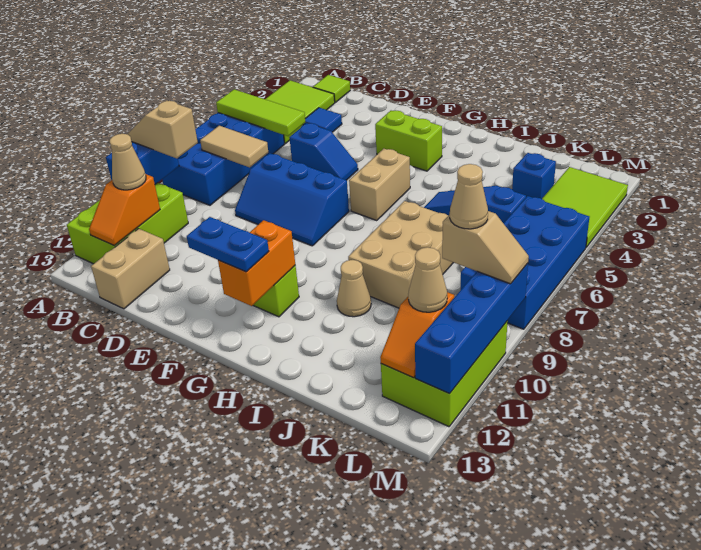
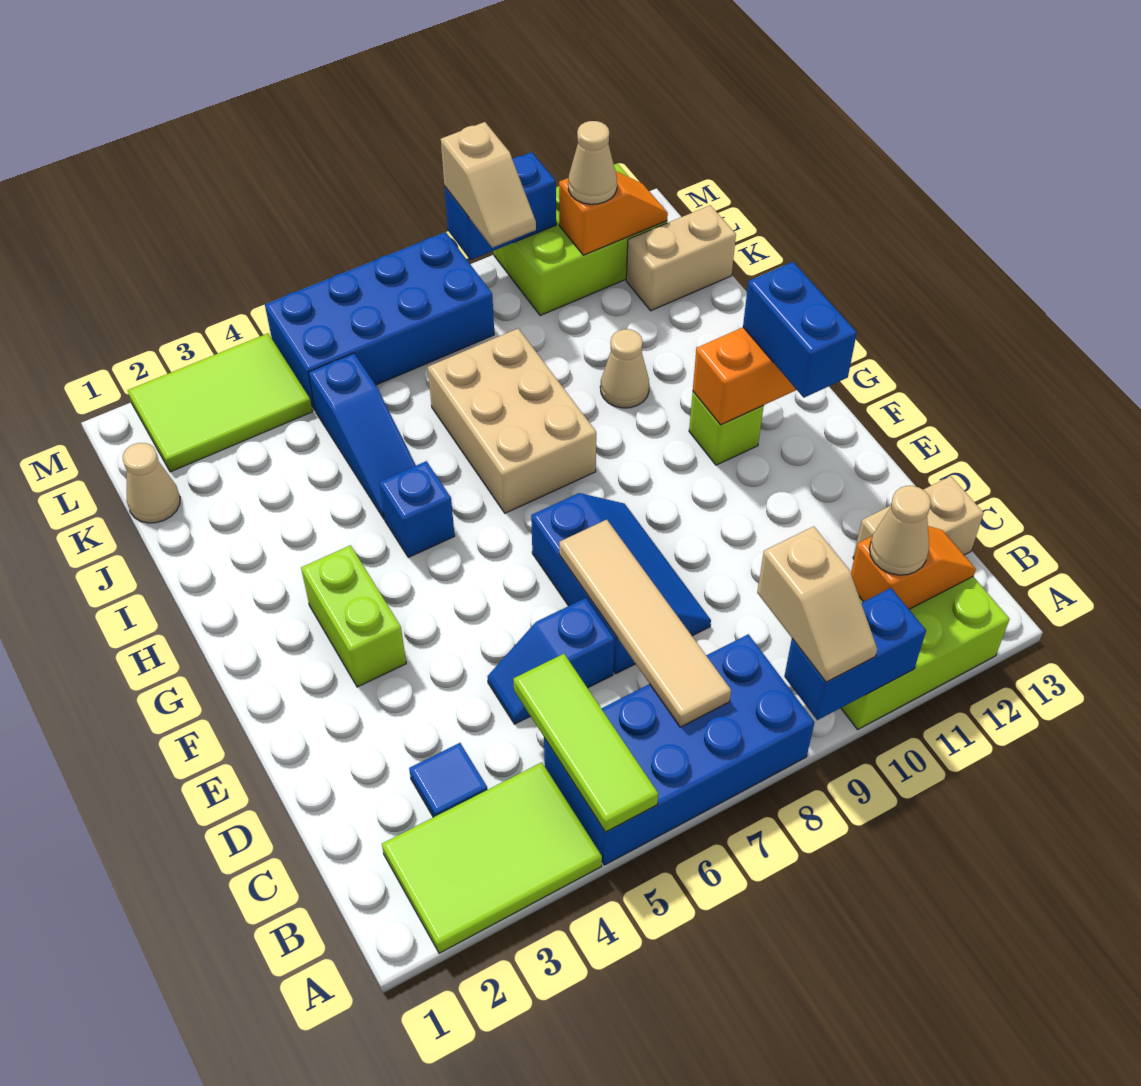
lime 1x1 tile [313,75,350,102] -> none
tan 1x2 tile [200,126,268,167] -> tan 1x4 tile [559,520,731,727]
blue 1x2 slope [289,123,358,180] -> blue 1x2 slope turned to [488,598,614,724]
blue 1x2 plate [187,217,269,272] -> blue 1x2 brick [743,262,857,398]
tan 1x2 brick [349,149,410,221] -> tan 1x2 brick moved to [626,205,736,311]
tan 2x3 brick [348,201,453,308] -> tan 2x3 brick turned to [428,328,596,513]
blue 1x1 brick [512,153,556,199] -> blue 1x1 brick moved to [379,461,455,557]
tan 1x2 slope [442,211,529,284] -> tan 1x2 slope turned to [441,122,536,248]
tan 1x1 cone [450,164,488,229] -> tan 1x1 cone moved to [123,443,180,523]
blue 1x4 brick [415,263,528,393] -> blue 1x2 brick [444,152,556,260]

